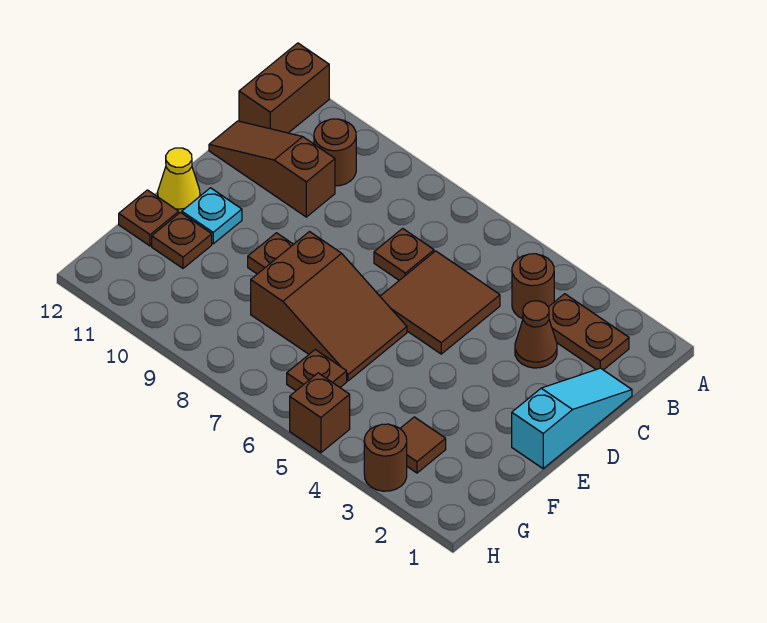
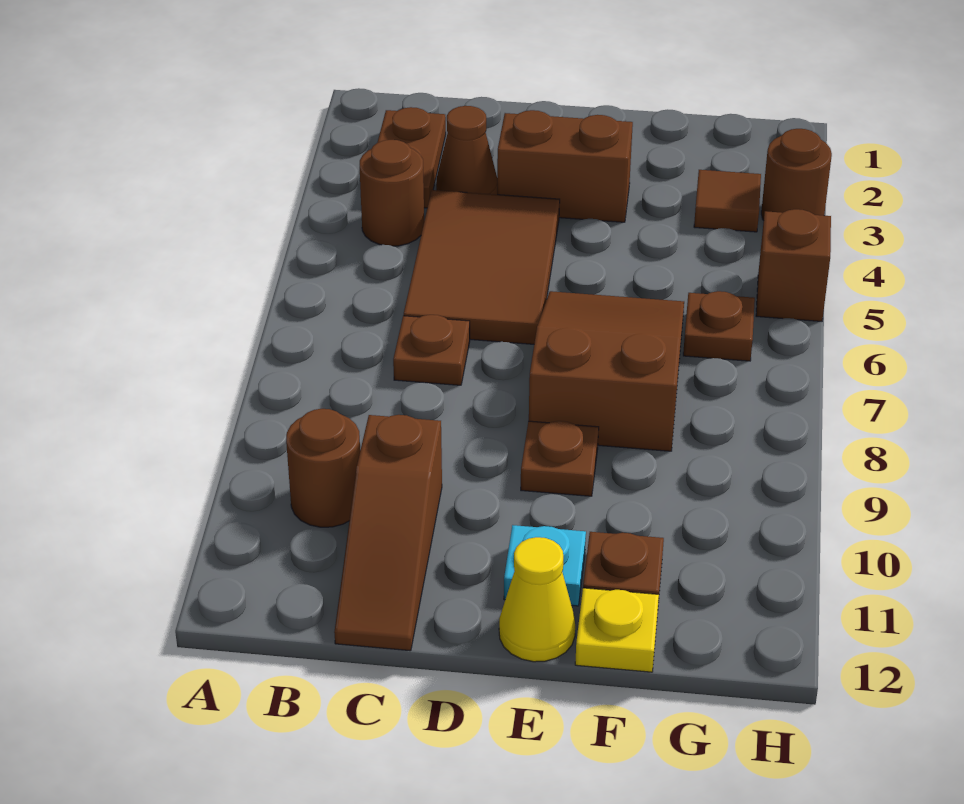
brown 1x2 brick [239,43,329,133] -> brown 1x2 brick moved to [497,110,633,222]
cyan 1x3 slope [512,368,632,469] -> none
brown 2x2 tile [380,251,500,354] -> brown 2x3 tile [404,190,560,344]
brown 1x1 plate [119,190,179,246] -> yellow 1x1 plate [575,588,659,672]

